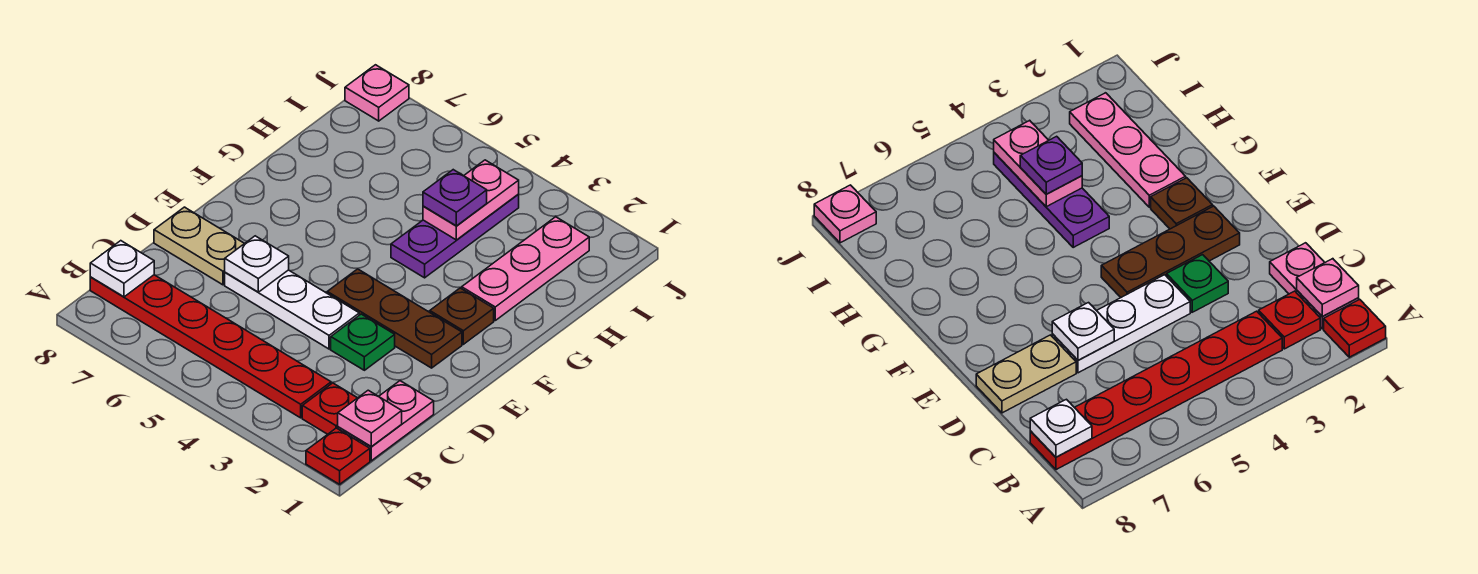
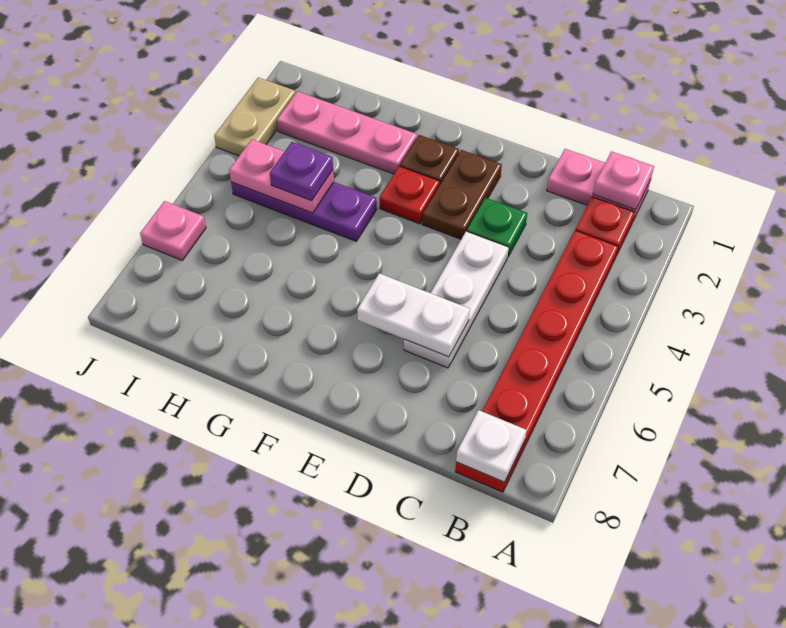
red 1x1 plate [306,428,370,484] -> red 1x1 plate moved to [380,166,440,224]
white 1x1 plate [225,236,289,292] -> white 1x2 plate [357,273,470,357]
tan 1x2 plate [154,207,245,285] -> tan 1x2 plate moved to [214,77,296,156]
brown 1x3 plate [327,269,462,368] -> brown 1x2 plate [422,150,502,239]
pink 1x1 plate [345,65,409,121] -> pink 1x1 plate moved to [140,201,206,260]

